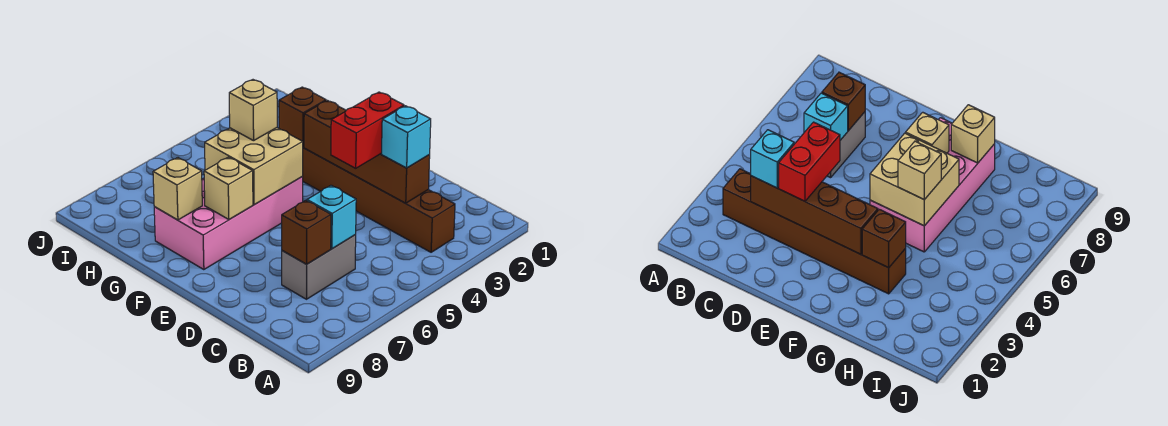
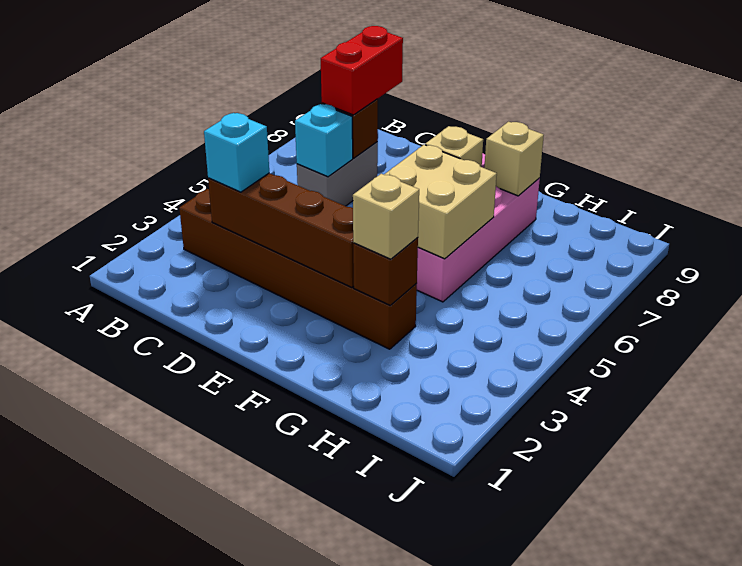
red 1x2 brick [331,92,404,168] -> red 1x2 brick moved to [321,26,403,115]
tan 1x1 brick [229,80,277,141] -> tan 1x1 brick moved to [353,174,419,259]

